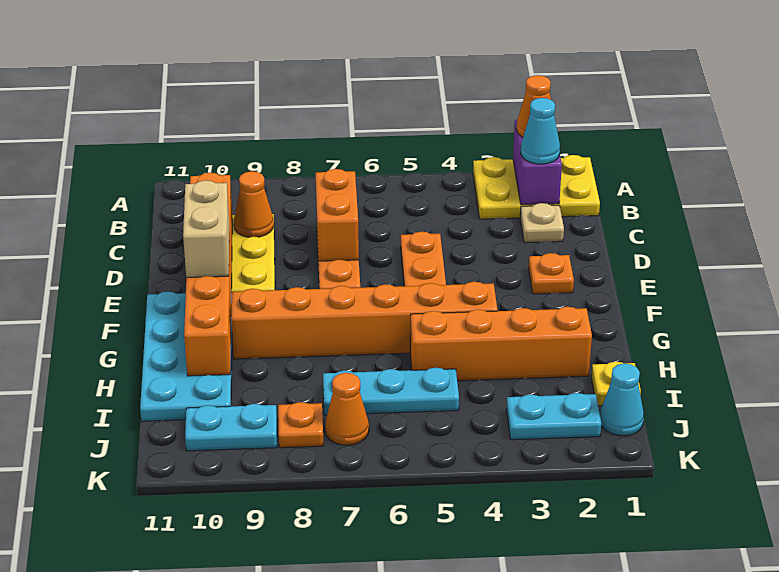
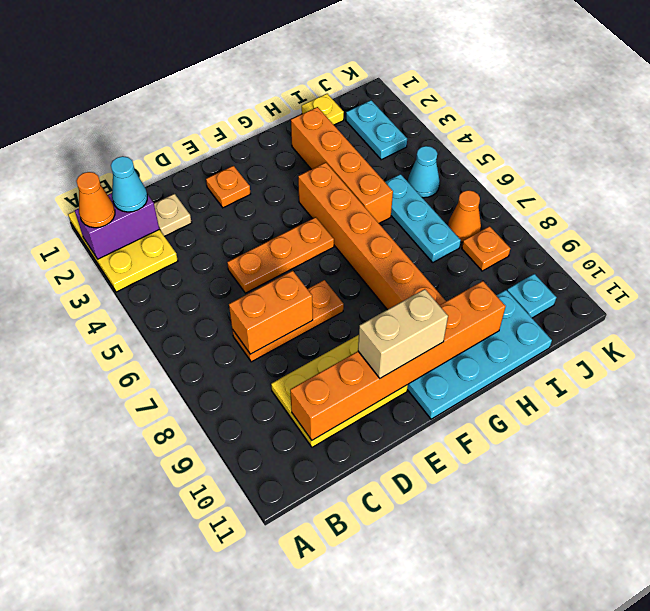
orange 1x1 cone [234,171,274,237] -> none
cyan 1x1 cone [600,363,644,436] -> cyan 1x1 cone moved to [408,146,440,198]
cyan 1x2 plate [185,404,277,451] -> cyan 1x1 plate [507,274,556,318]

